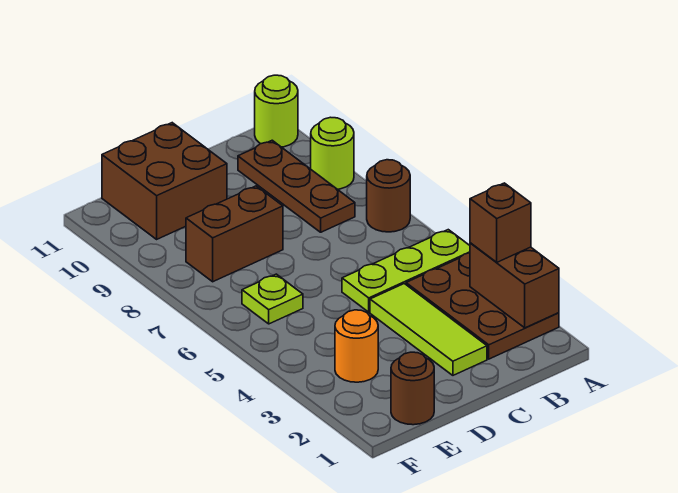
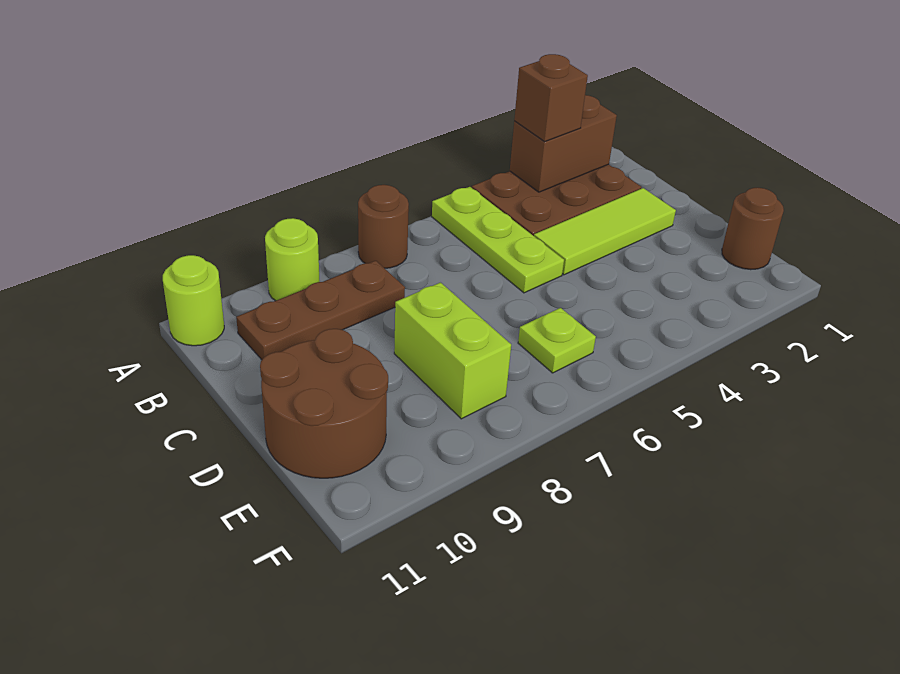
brown 1x2 brick [186,186,283,282] -> lime 1x2 brick [394,283,511,419]
brown 2x2 brick [102,123,227,239] -> brown 2x2 round brick [260,329,388,478]
orange 1x1 round brick [335,310,378,382] -> none

